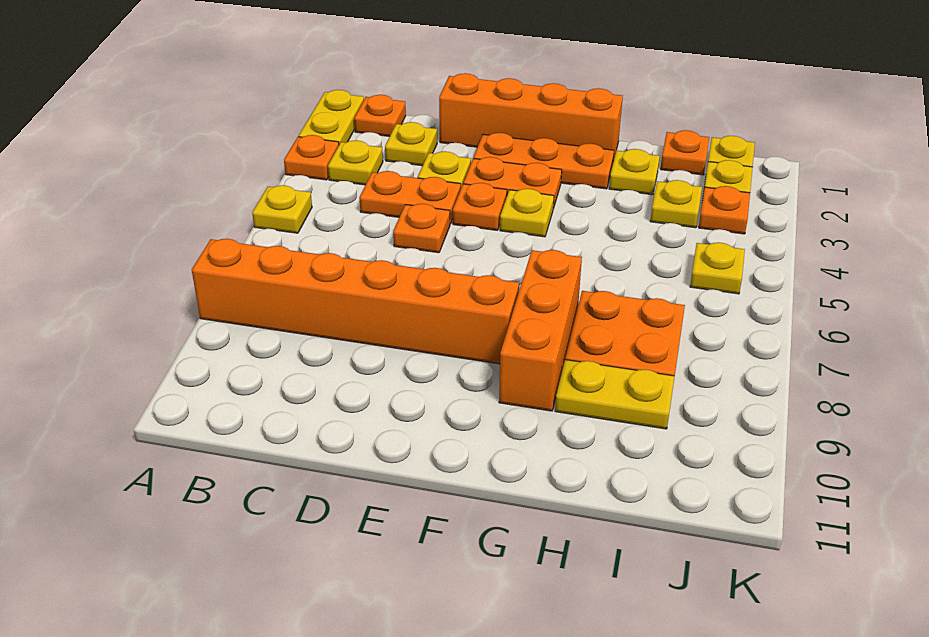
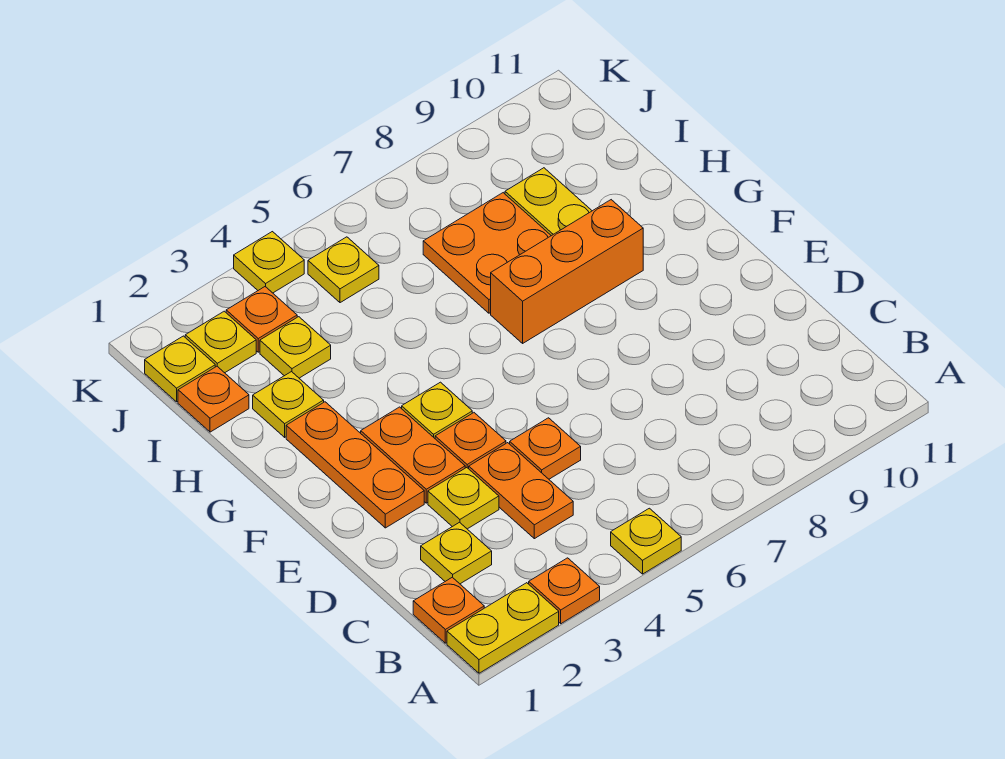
orange 1x6 brick [192,239,519,364] -> none
yellow 1x1 plate [328,140,383,185] -> yellow 1x1 plate moved to [234,232,304,293]
orange 1x4 brick [439,73,623,162] -> none

